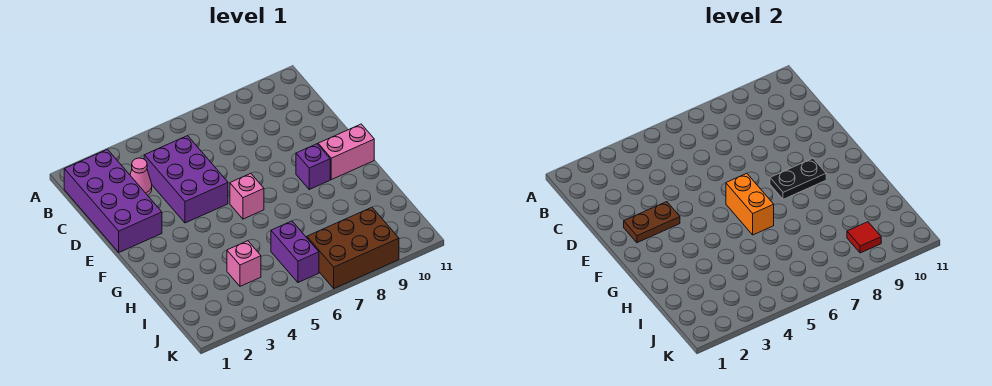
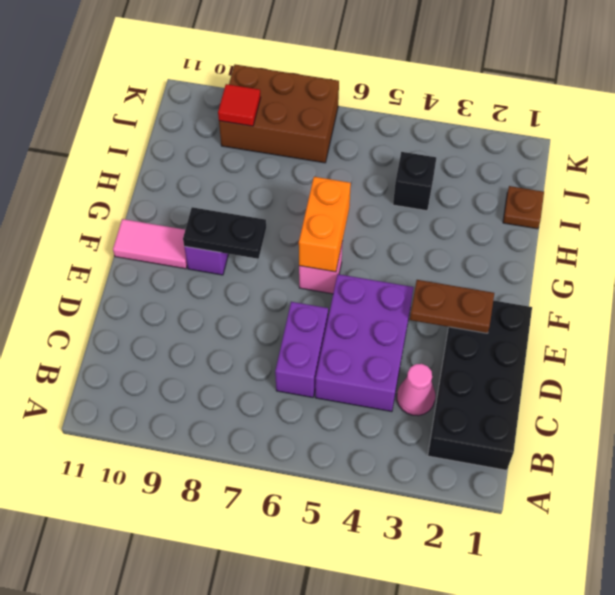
purple 2x4 brick [64,149,162,252] -> black 2x4 brick [428,300,532,470]
pink 1x2 brick [318,124,374,180] -> pink 1x2 tile [113,219,187,269]
none -> brown 1x1 plate [503,186,544,229]
pink 1x1 brick [227,241,261,286] -> black 1x1 brick [393,152,436,211]
purple 1x2 brick [271,221,319,282] -> purple 1x2 brick moved to [275,302,328,397]

